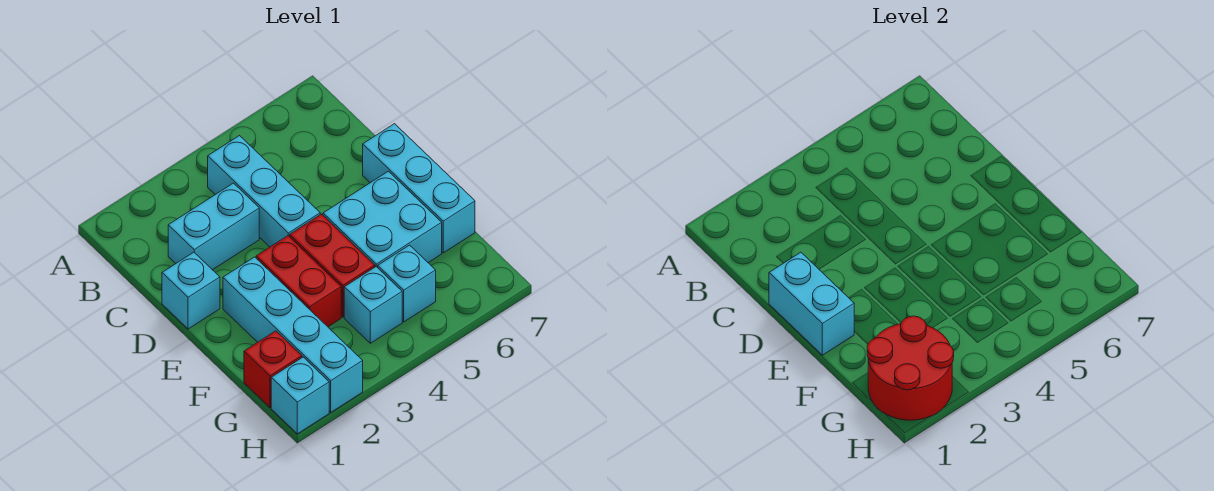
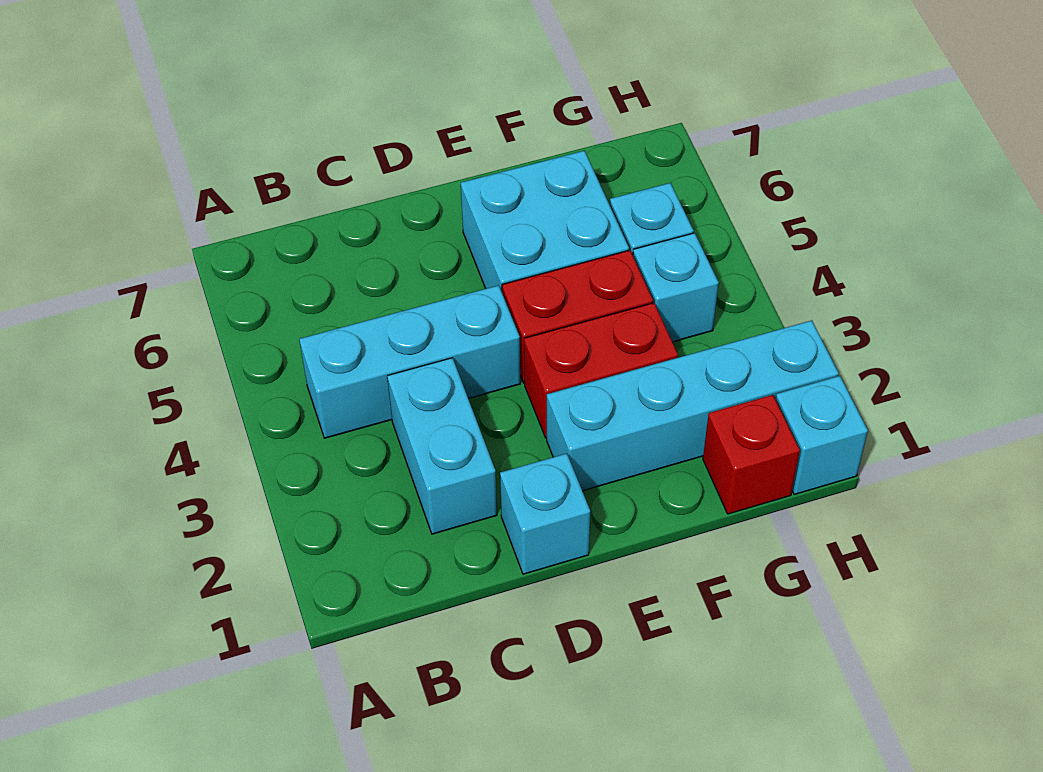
cyan 1x2 brick [769,252,854,355] -> none
cyan 1x3 brick [363,124,475,253] -> none
red 2x2 round brick [867,316,954,420] -> none

